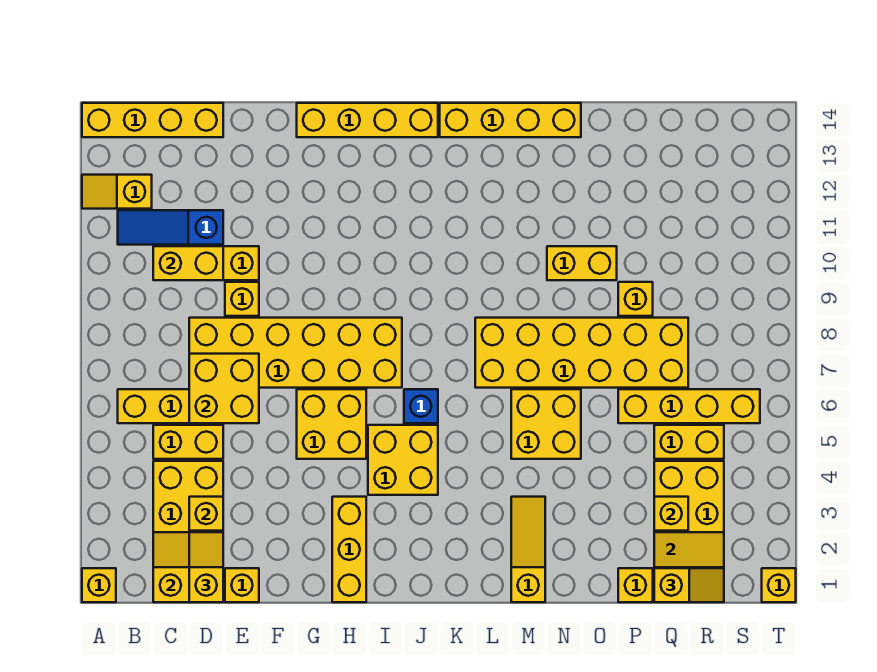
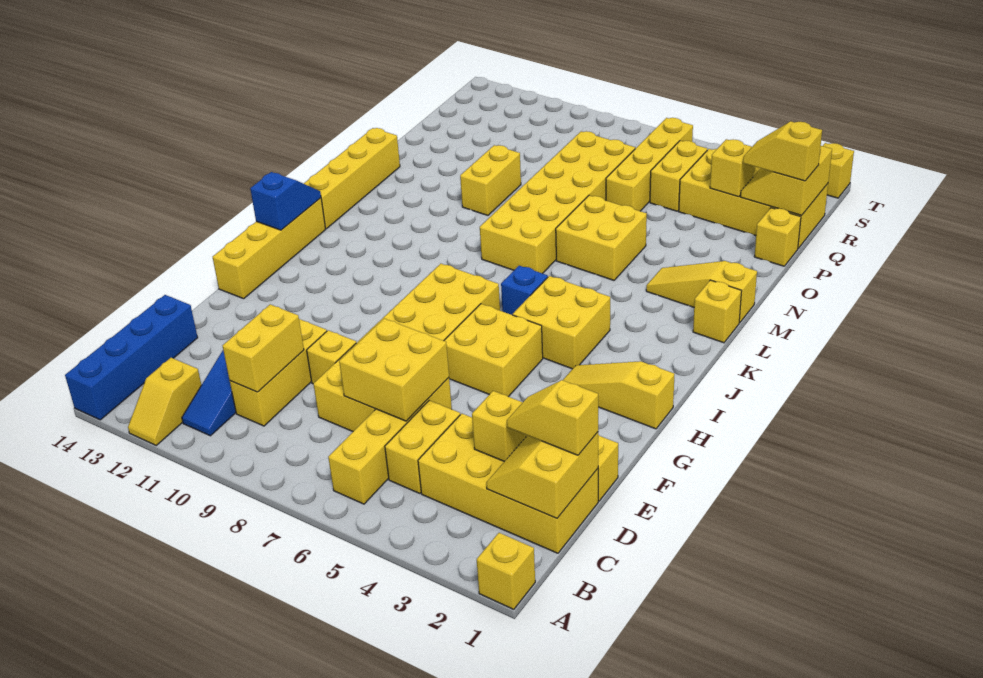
yellow 1x4 brick [82,103,223,137] -> blue 1x4 brick [65,295,198,420]
yellow 1x3 brick [332,497,366,602] -> yellow 1x3 slope [563,361,674,429]
none -> blue 1x2 slope [250,172,321,230]
yellow 1x1 brick [618,282,653,316] -> yellow 1x1 brick moved to [693,280,742,343]
yellow 1x2 slope [654,568,724,602] -> yellow 1x2 slope turned to [743,121,822,181]

